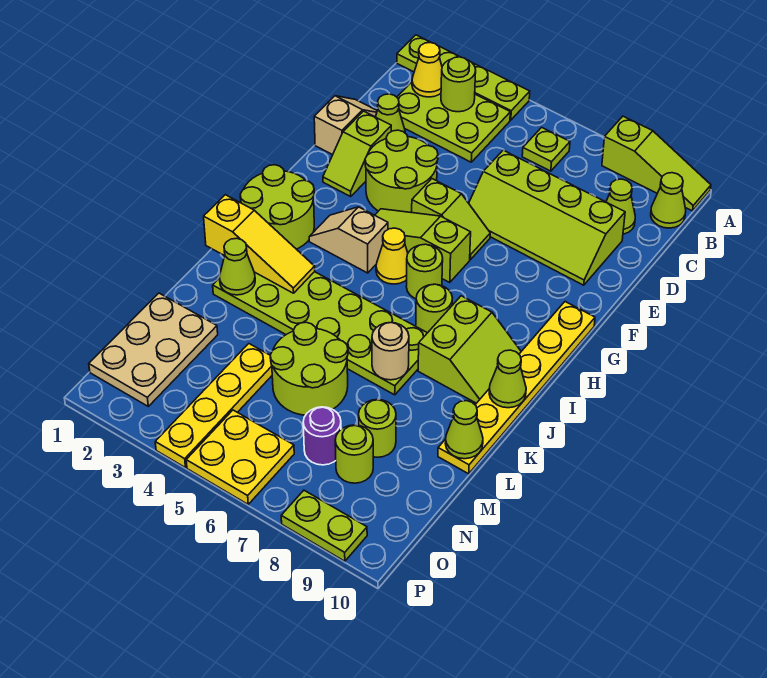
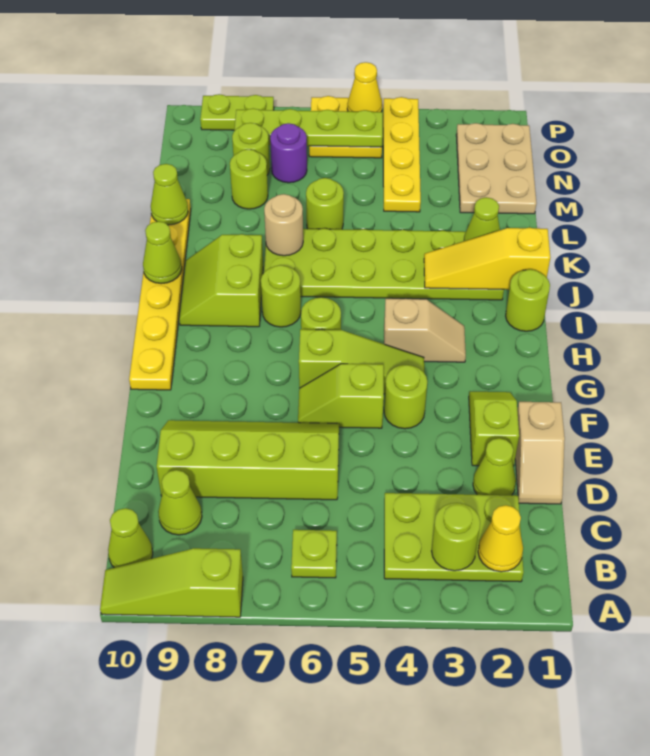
lime 1x4 plate [397,35,530,120] -> lime 1x4 plate moved to [234,108,383,147]
lime 2x2 round brick [365,130,438,213] -> lime 1x1 round brick [384,365,427,429]
lime 2x2 round brick [240,165,314,249] -> lime 1x1 round brick [506,269,550,331]
yellow 1x1 cone [376,228,408,284] -> yellow 1x1 cone moved to [347,62,382,112]
lime 2x2 round brick [270,322,348,415] -> lime 1x1 round brick [306,178,344,229]

